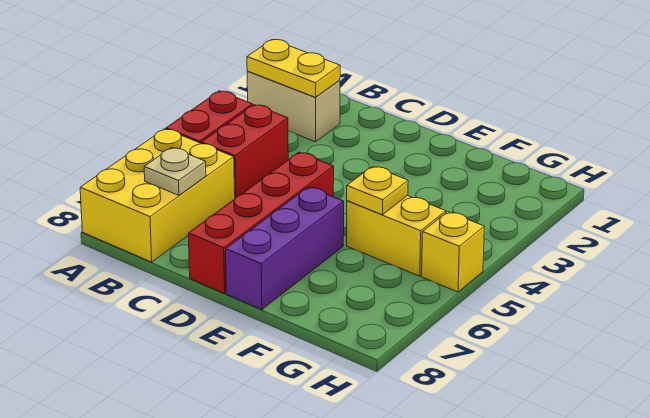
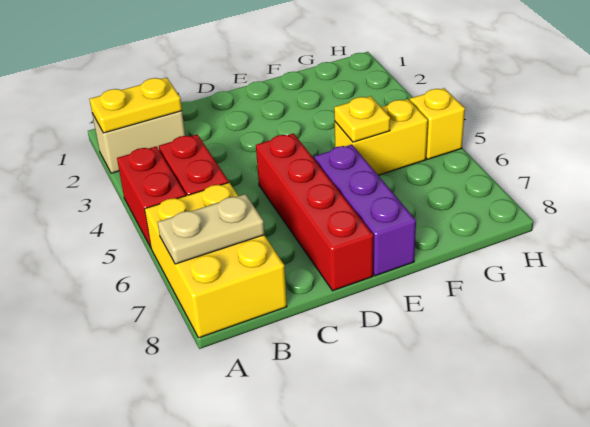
tan 1x1 plate [144,148,206,195] -> tan 1x2 plate [158,194,264,264]

